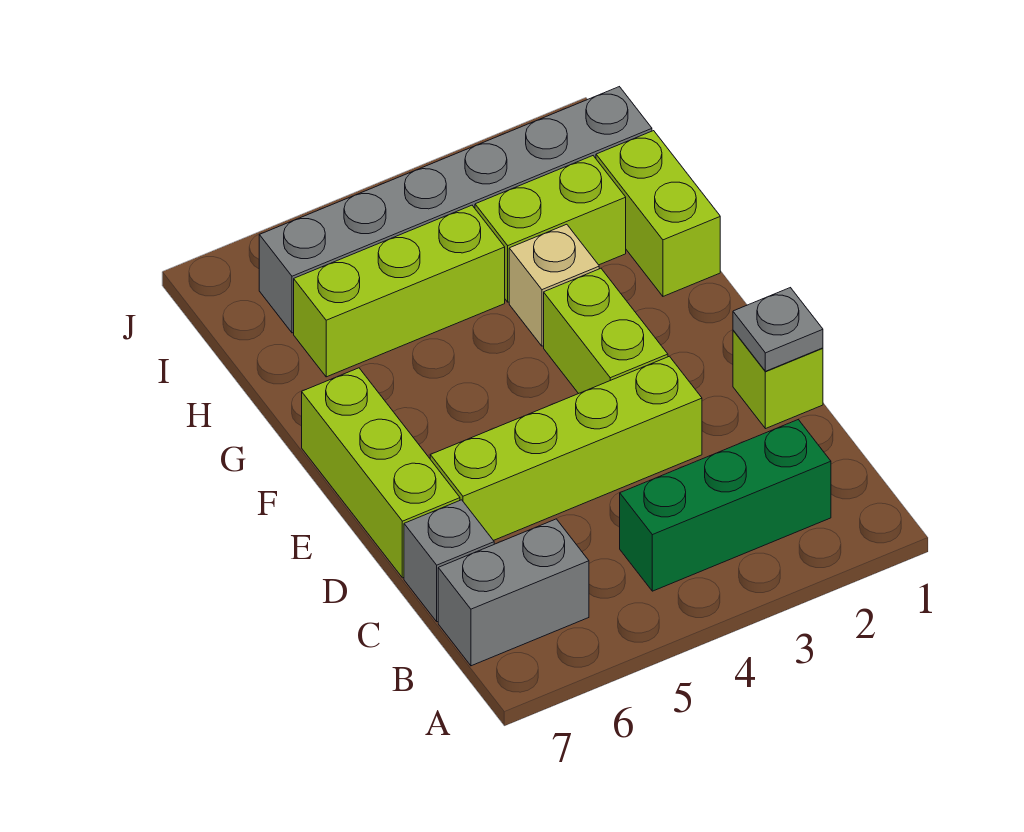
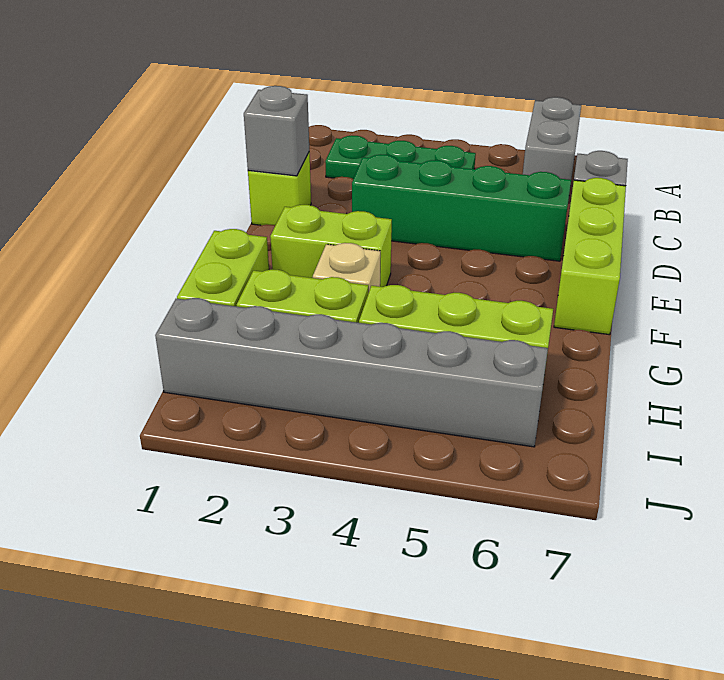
green 1x3 brick [620,419,831,591] -> green 1x3 plate [325,135,476,179]
grey 1x2 brick [438,519,589,666] -> grey 1x2 brick turned to [523,97,581,193]
grey 1x1 plate [733,288,823,371] -> grey 1x1 brick [244,86,309,176]
lime 1x4 brick [430,356,702,541] -> green 1x4 brick [352,154,571,261]
lime 1x2 brick [544,268,668,394] -> lime 1x2 brick turned to [270,205,392,287]

